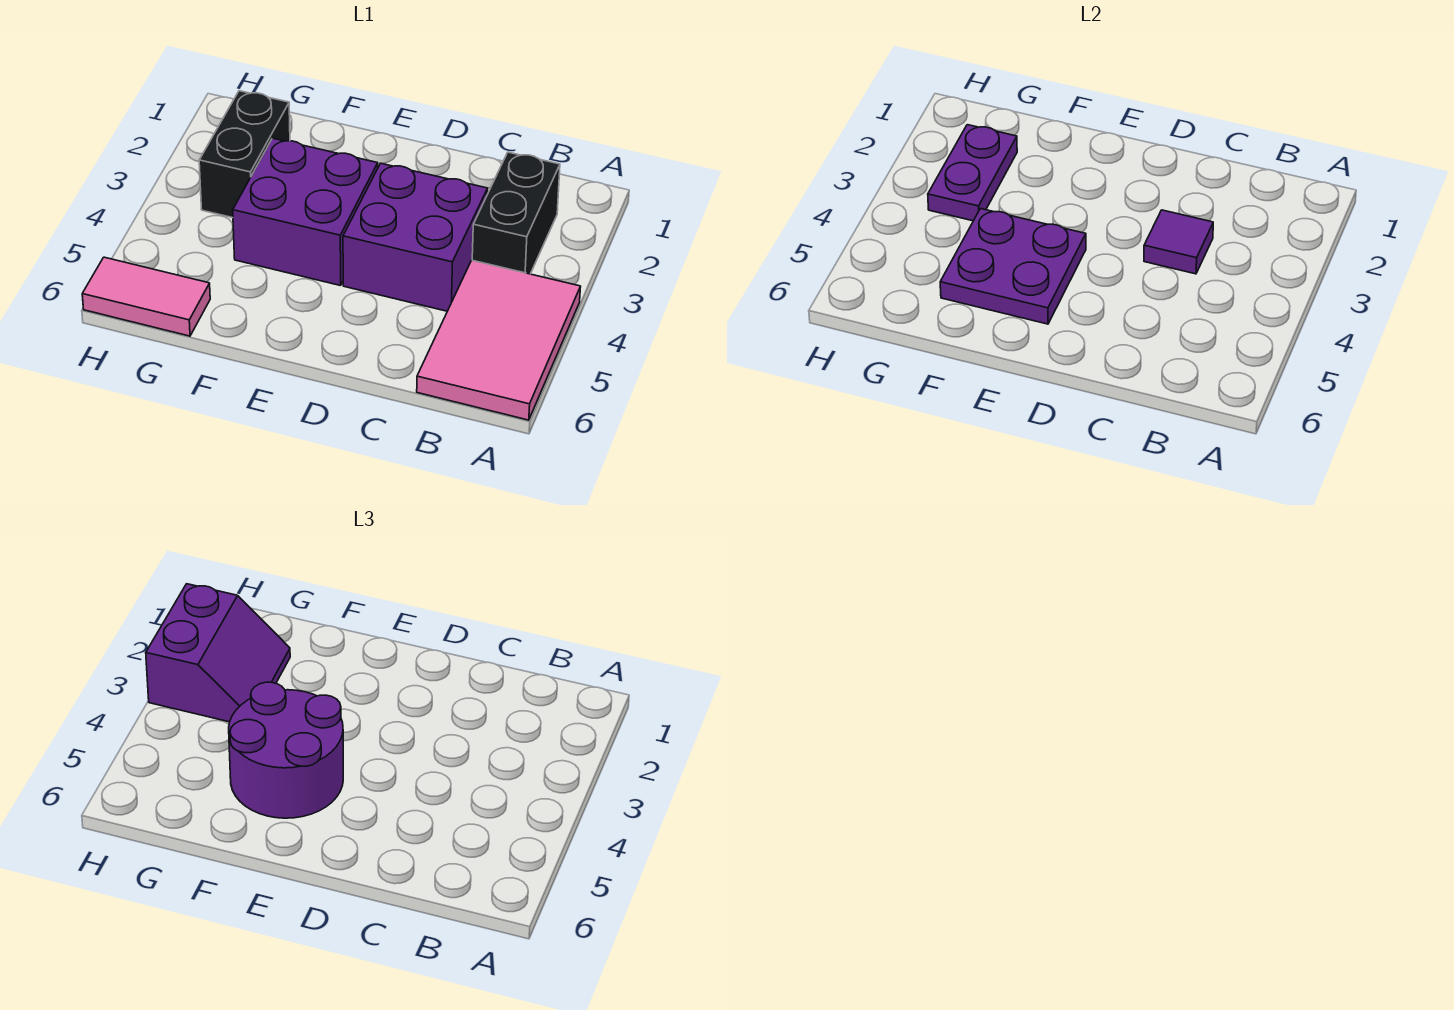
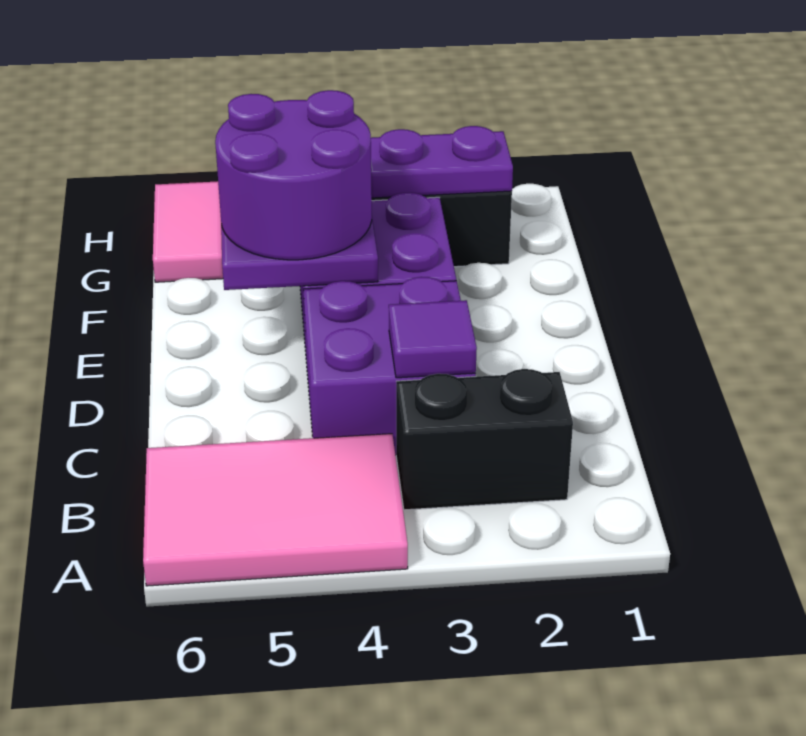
purple 2x2 slope [146,584,290,722] -> none

